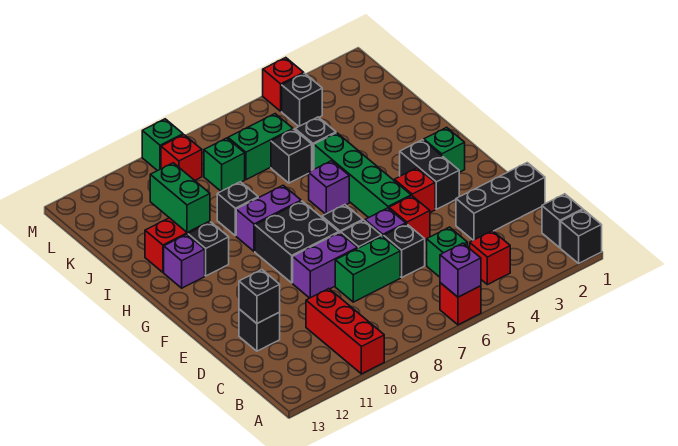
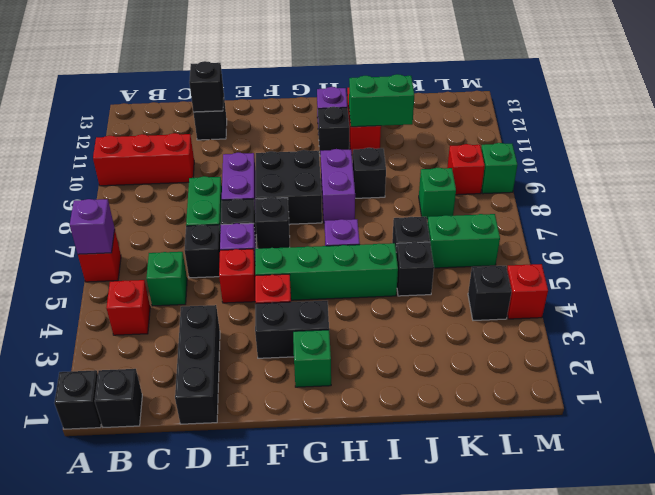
green 1x2 brick [228,114,293,180] -> green 1x2 brick turned to [427,214,500,268]

